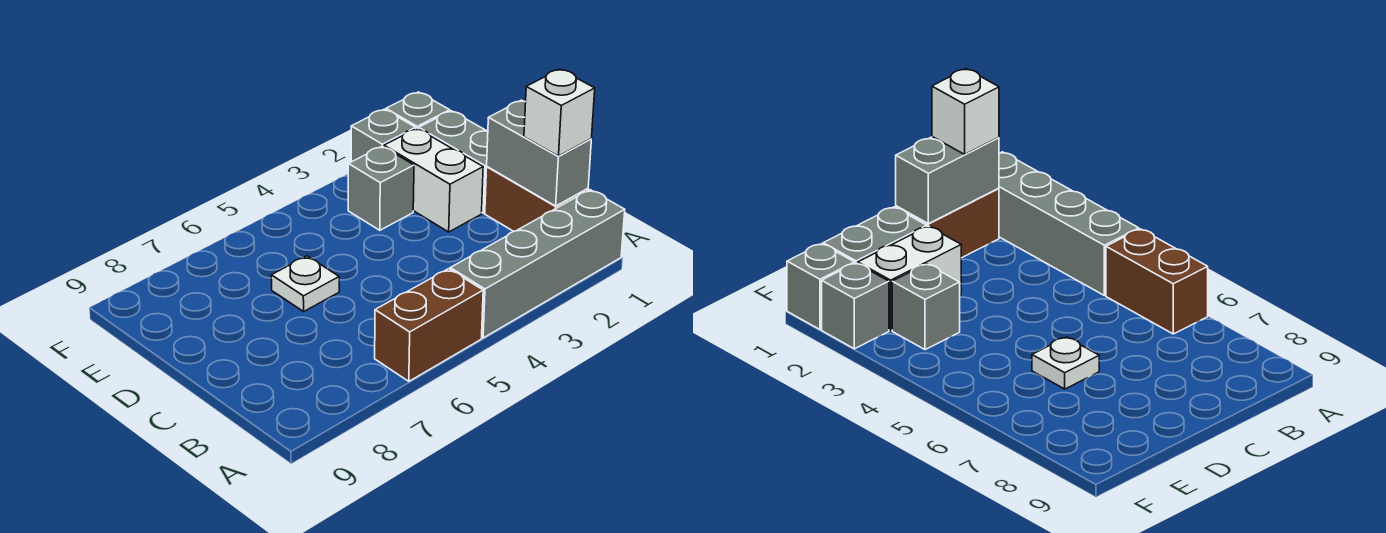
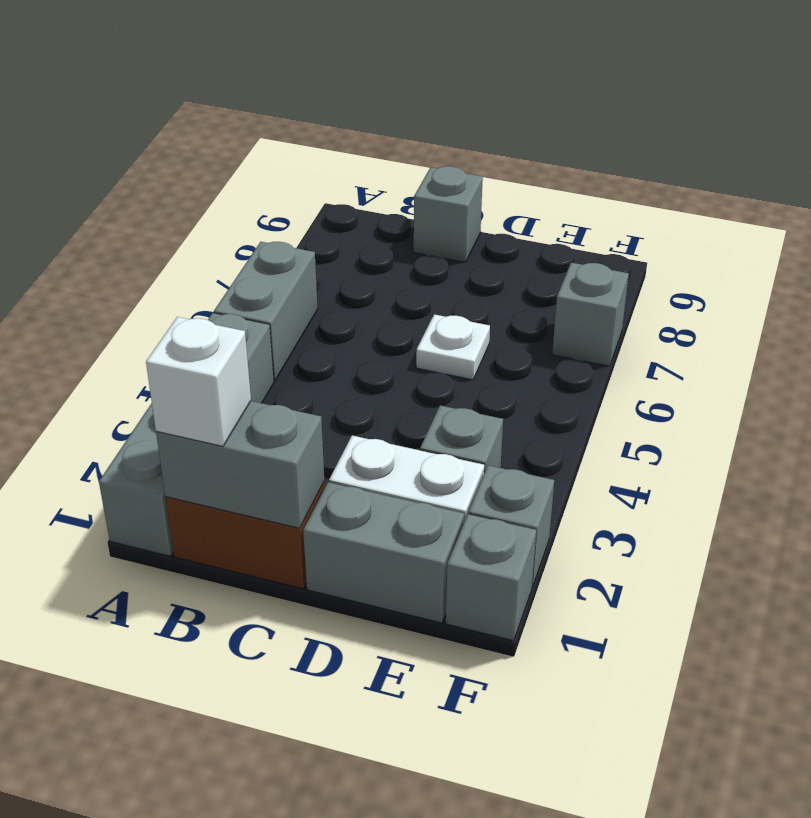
brown 1x2 brick [375,269,483,381] -> grey 1x2 brick [214,242,318,381]
none -> grey 1x1 brick [414,166,483,262]
none -> grey 1x1 brick [552,263,629,366]

